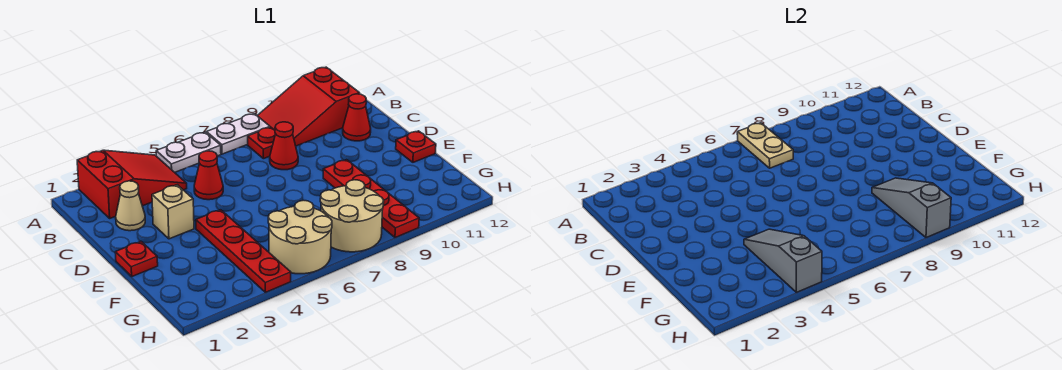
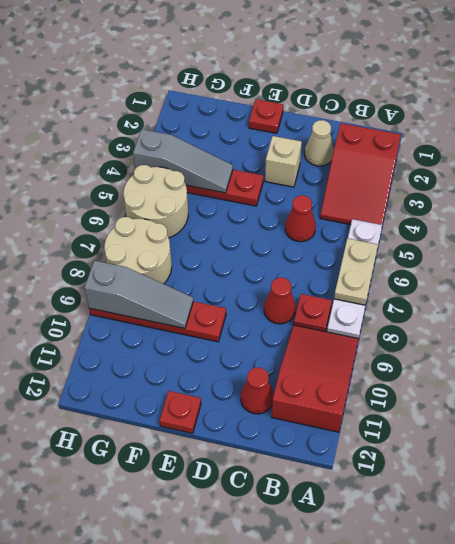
tan 1x2 plate [737,123,793,168] -> tan 1x2 plate turned to [334,238,378,305]

